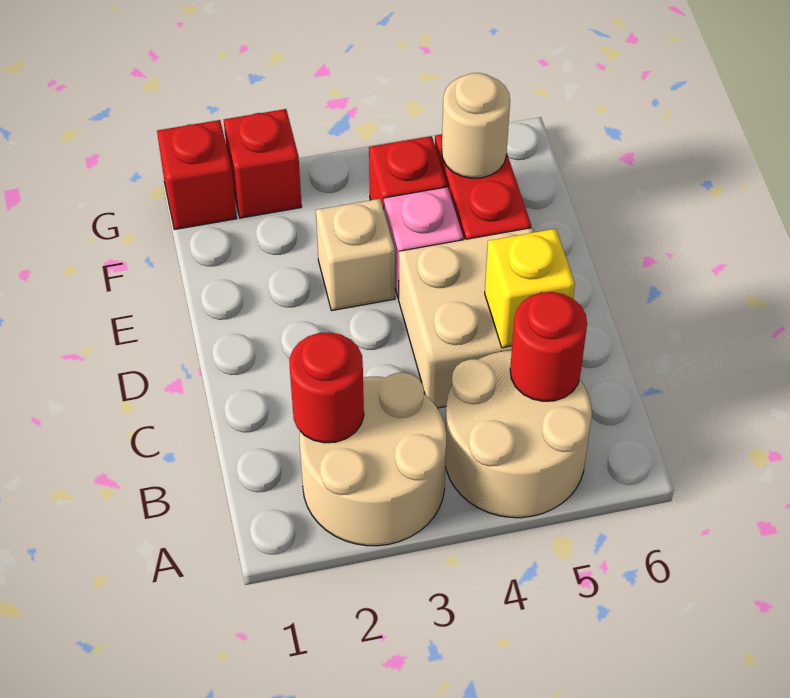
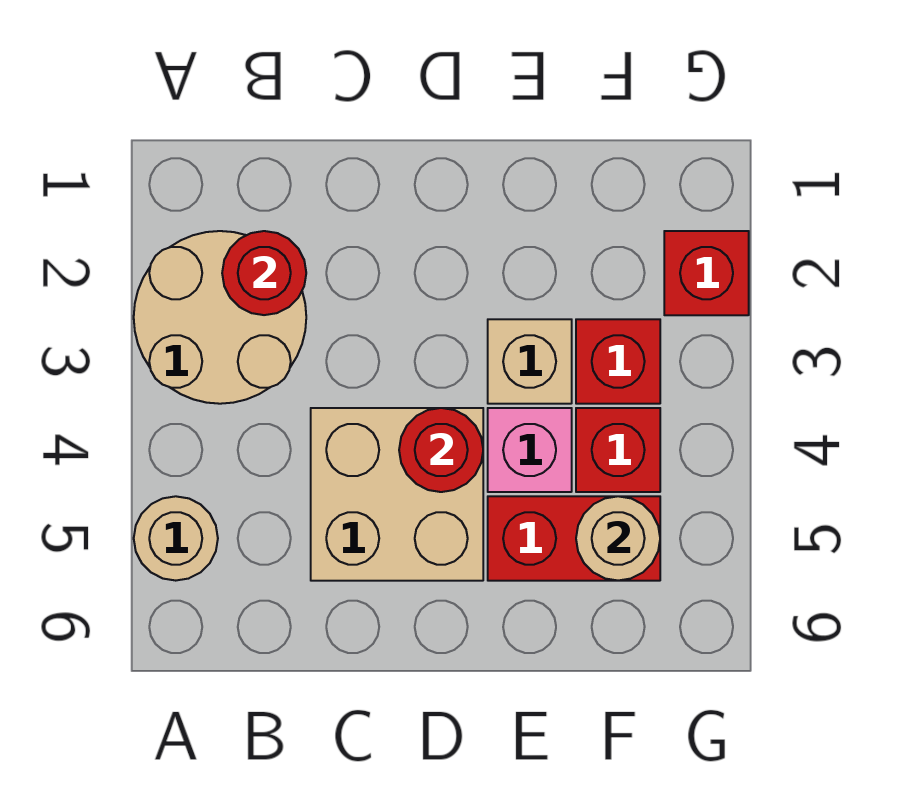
tan 2x2 round brick [445,350,592,518] -> tan 1x1 round brick [134,496,218,581]
red 1x1 round brick [510,292,587,401] -> red 1x1 round brick moved to [399,408,483,492]
yellow 1x1 brick [485,229,575,348] -> none
red 1x1 brick [157,120,237,230] -> red 1x1 brick moved to [576,319,660,404]

